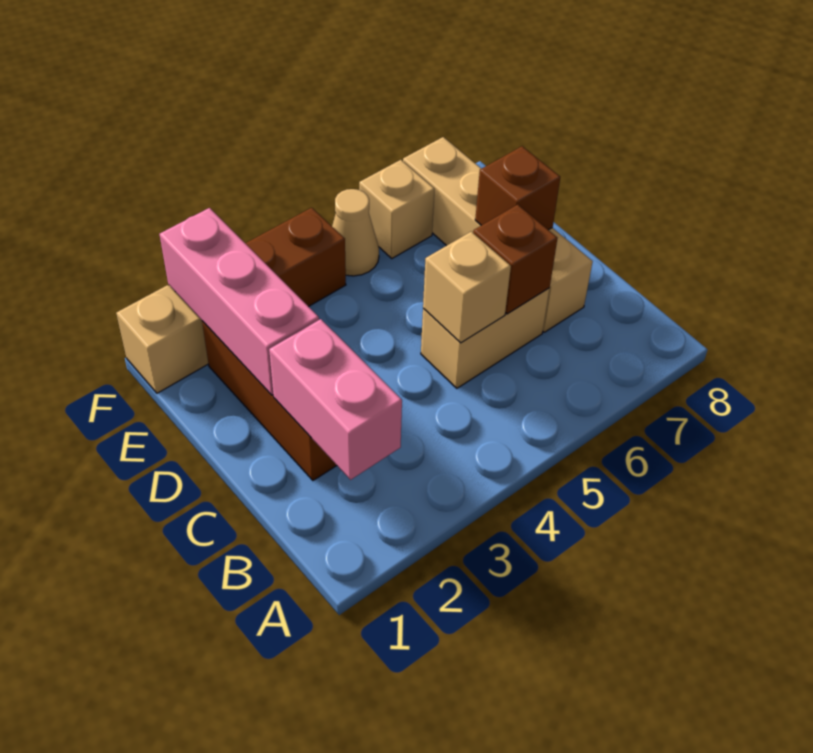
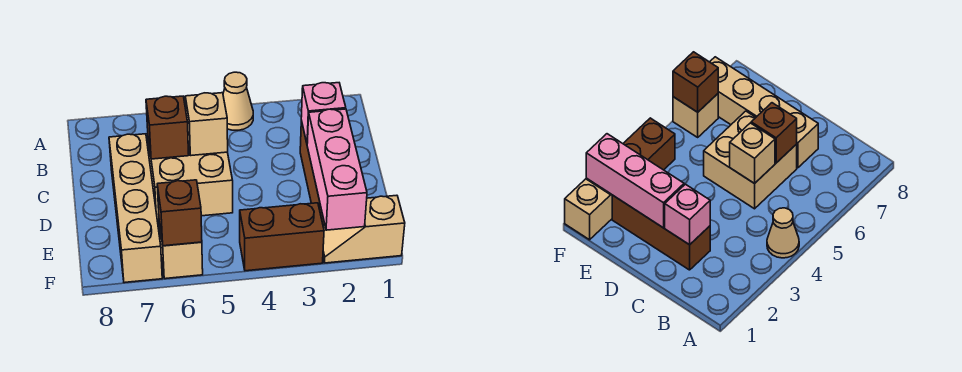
pink 1x2 brick [269,319,402,480] -> pink 1x1 brick [301,83,346,143]
tan 1x2 brick [421,288,549,388] -> tan 2x2 brick [148,139,233,220]
brown 1x1 brick [475,146,560,230] -> brown 1x1 brick moved to [157,180,202,246]
tan 1x1 cone [332,189,379,276] -> tan 1x1 cone moved to [223,72,253,130]

